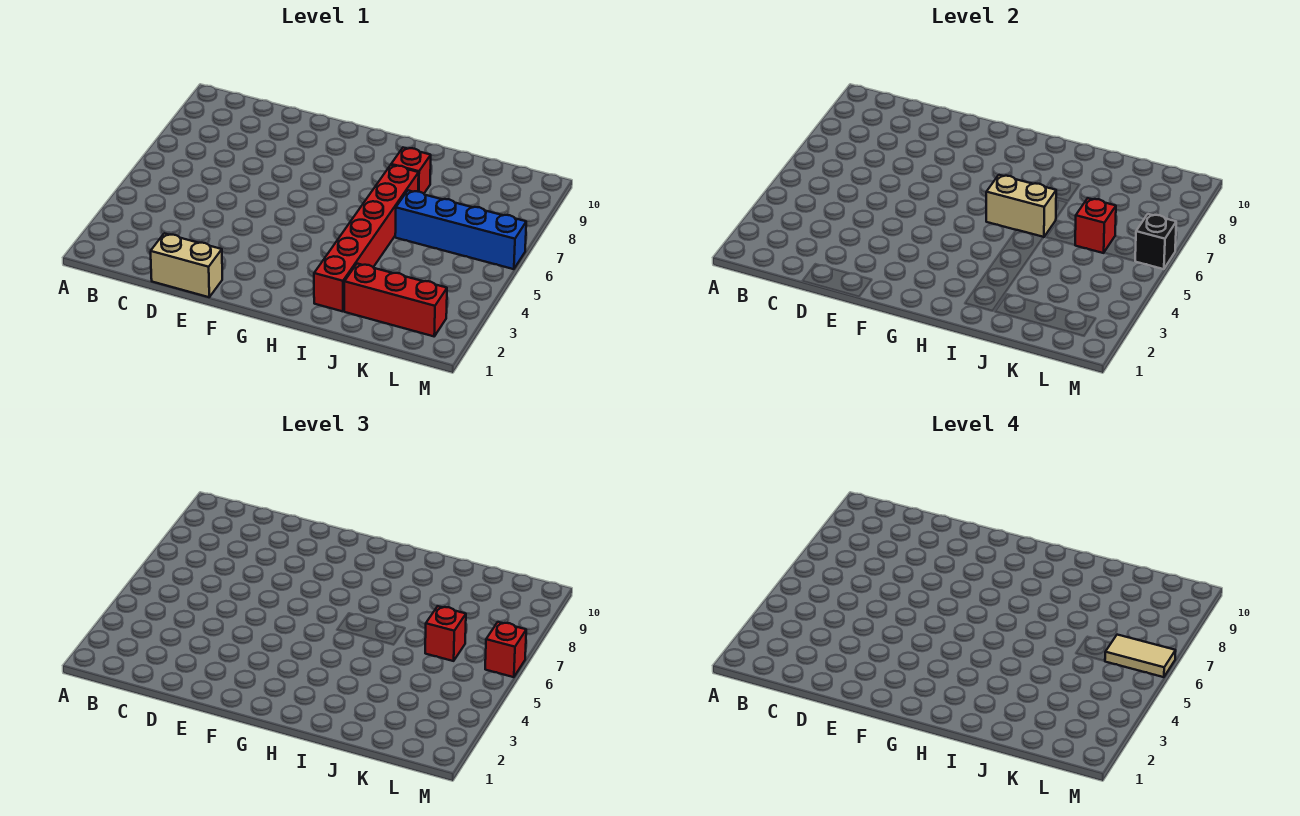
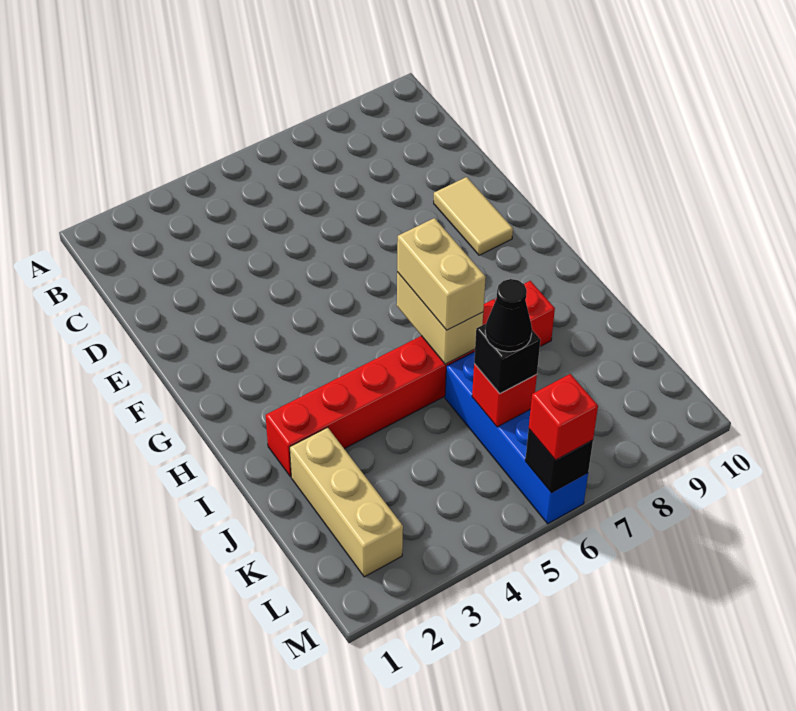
tan 1x2 brick [151,233,222,297] -> tan 1x2 brick moved to [397,218,486,330]
red 1x3 brick [344,264,447,336] -> tan 1x3 brick [290,427,403,577]
red 1x1 brick [425,606,466,661] -> black 1x1 brick [474,324,540,394]
none -> black 1x1 cone [485,279,532,352]
tan 1x2 tile [1105,635,1176,677] -> tan 1x2 tile moved to [434,177,513,255]

